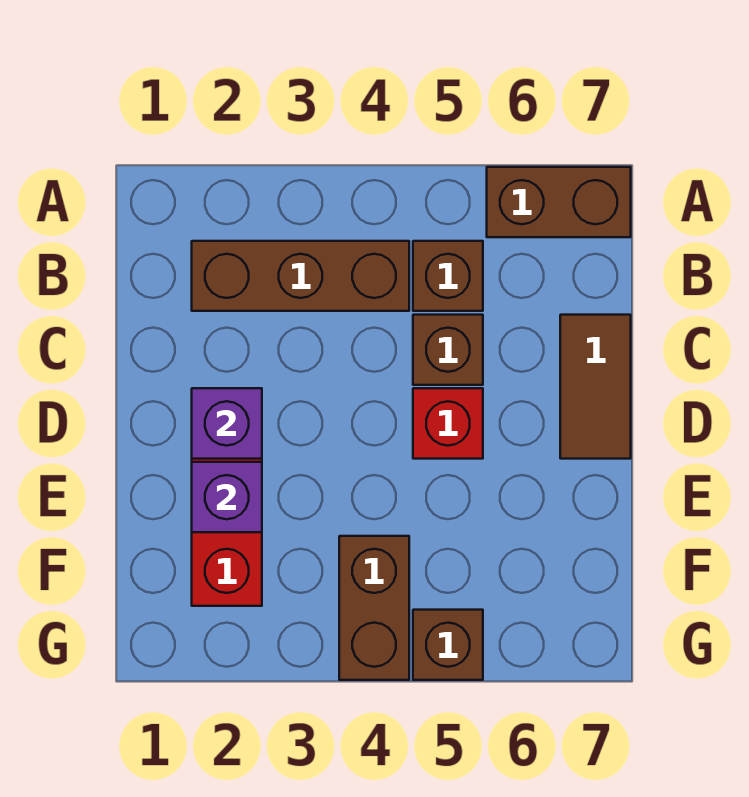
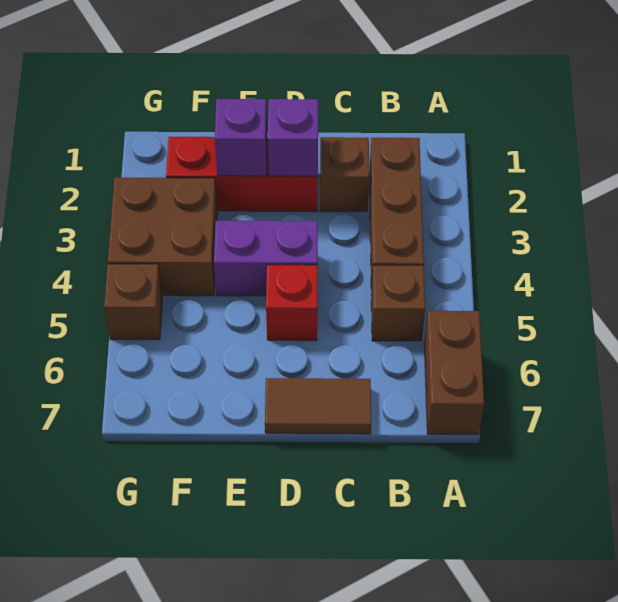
brown 1x1 brick [413,315,483,385] -> brown 1x1 brick moved to [320,137,369,212]
none -> purple 1x2 brick [214,221,318,296]
brown 1x2 brick [339,536,409,680] -> brown 2x2 brick [108,178,218,296]

